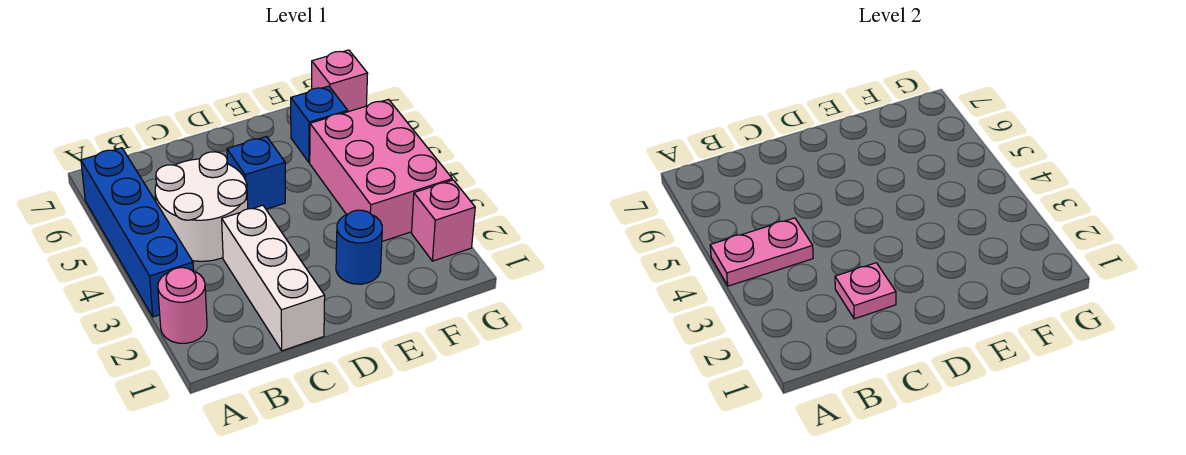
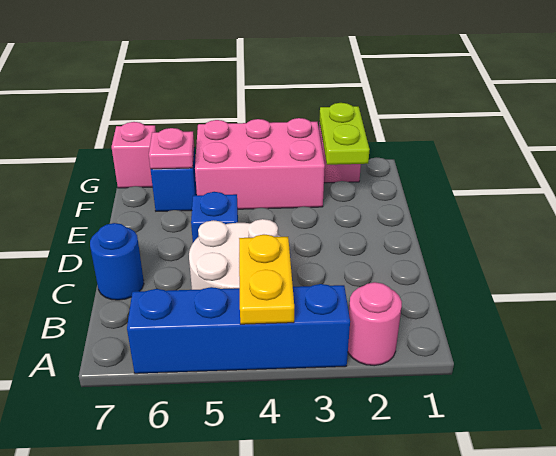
pink 1x2 plate [710,218,813,286] -> yellow 1x2 plate [239,235,294,324]
white 1x3 brick [222,205,325,351] -> none
pink 1x1 plate [835,263,896,319] -> pink 1x1 plate moved to [149,128,194,169]
blue 1x1 round brick [336,210,382,284] -> blue 1x1 round brick moved to [90,223,144,300]
none -> lime 1x2 plate [319,103,370,165]

